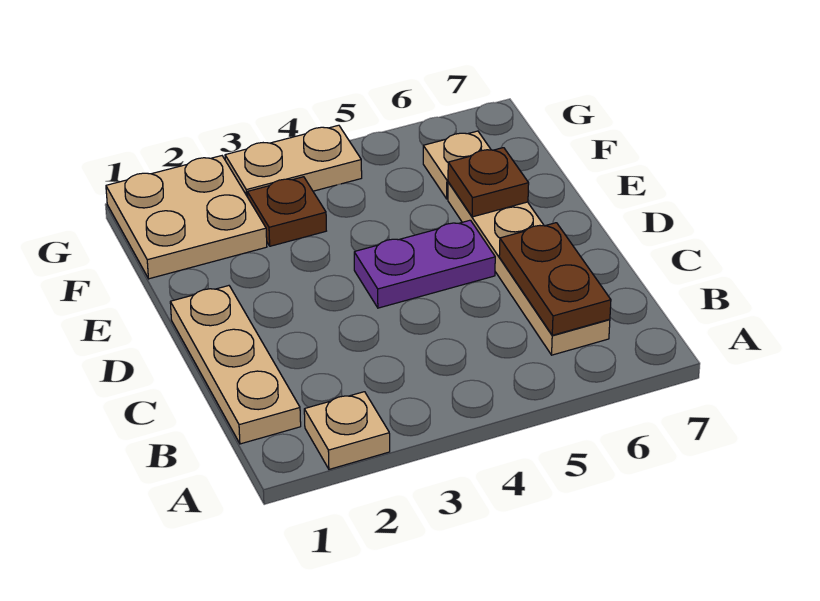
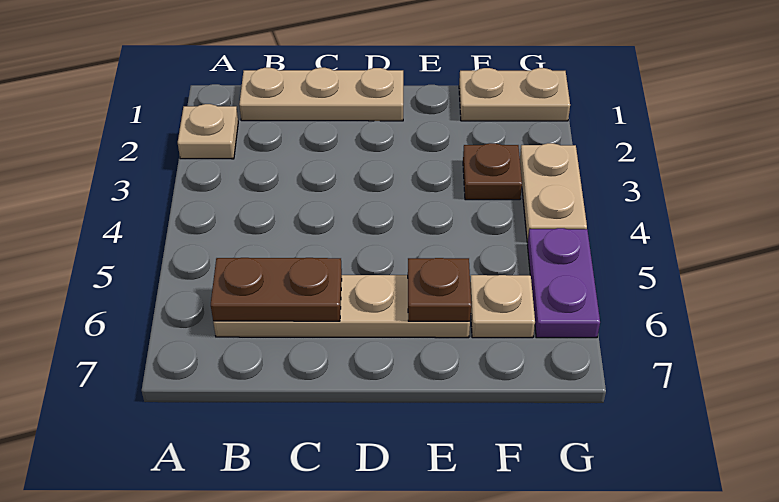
purple 1x2 plate [354,220,495,308] -> purple 1x2 plate moved to [527,228,600,338]
tan 2x2 plate [106,156,267,279] -> tan 1x2 plate [459,68,570,121]

